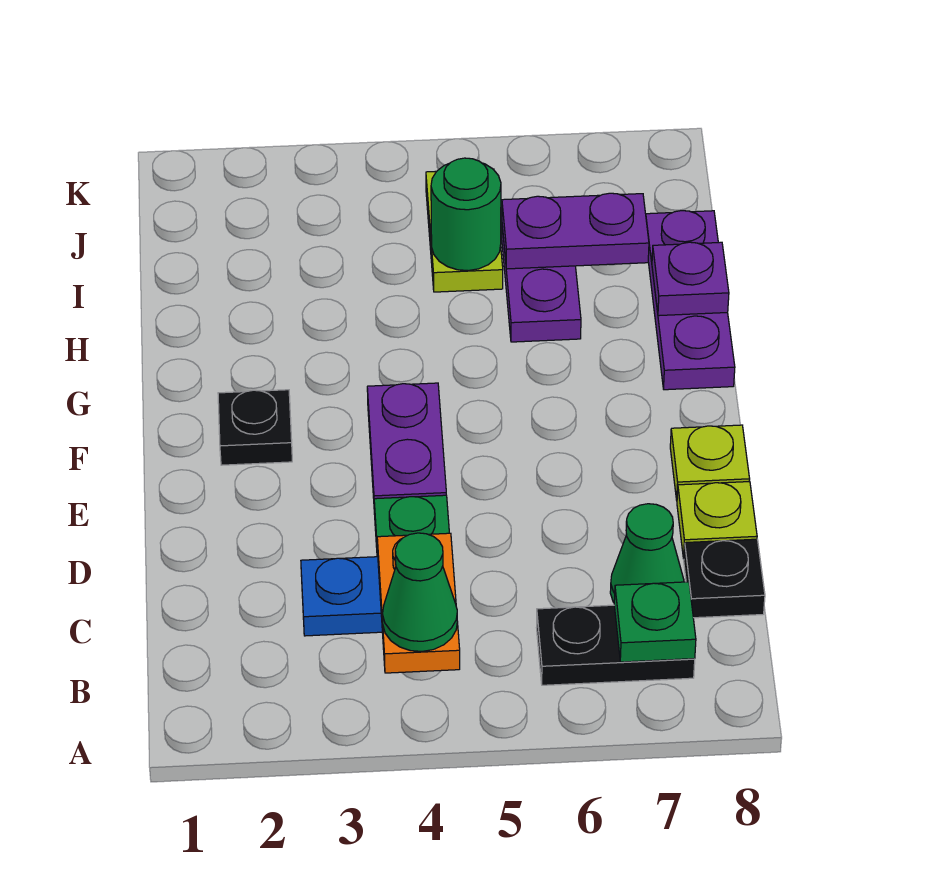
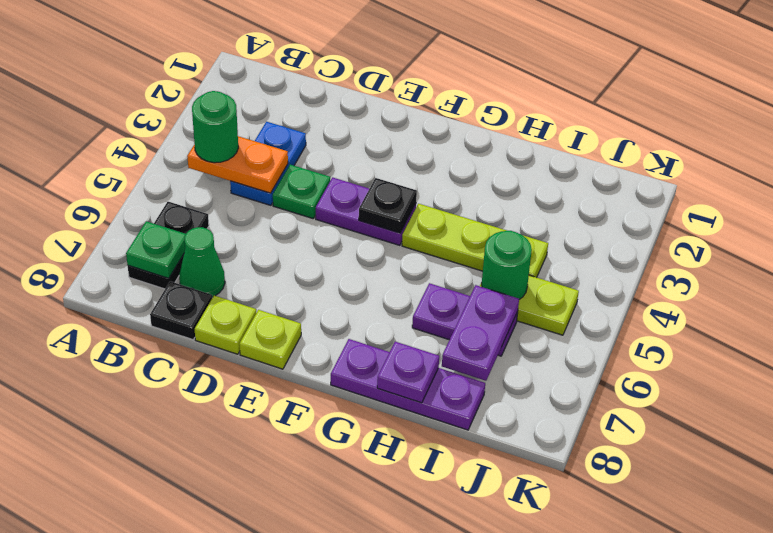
green 1x1 cone [382,533,457,651] -> green 1x1 round brick [192,91,238,163]
black 1x1 plate [218,390,292,465] -> black 1x1 plate moved to [359,178,417,233]
none -> lime 1x3 plate [402,204,548,278]

